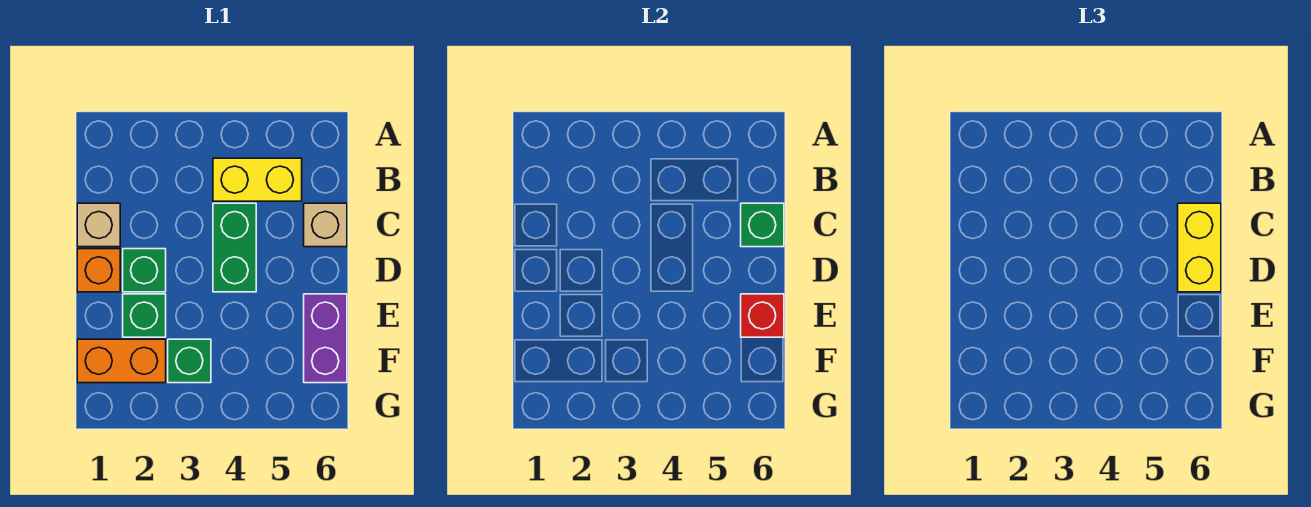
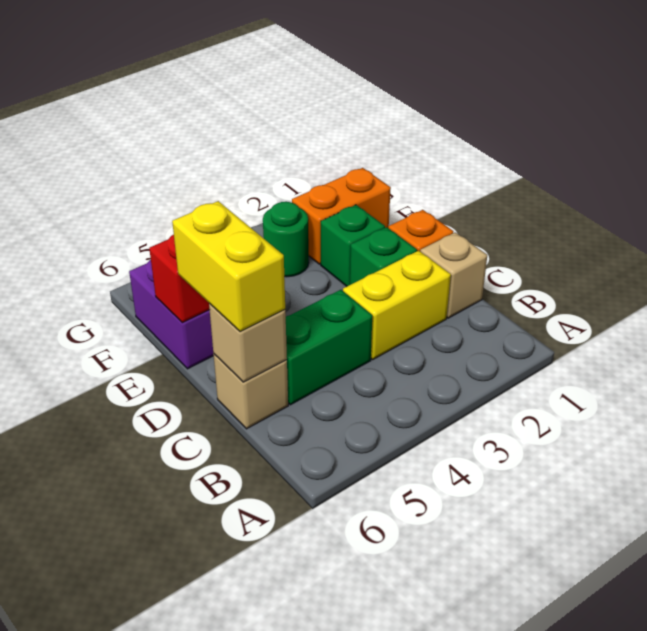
yellow 1x2 brick [213,158,302,201] -> yellow 1x2 brick moved to [343,251,451,360]
green 1x2 brick [213,203,256,292] -> green 1x2 brick turned to [286,290,372,405]
green 1x1 brick [741,203,784,247] -> tan 1x1 brick [209,303,287,382]
green 1x1 brick [168,339,211,383] -> green 1x1 round brick [263,202,309,277]

